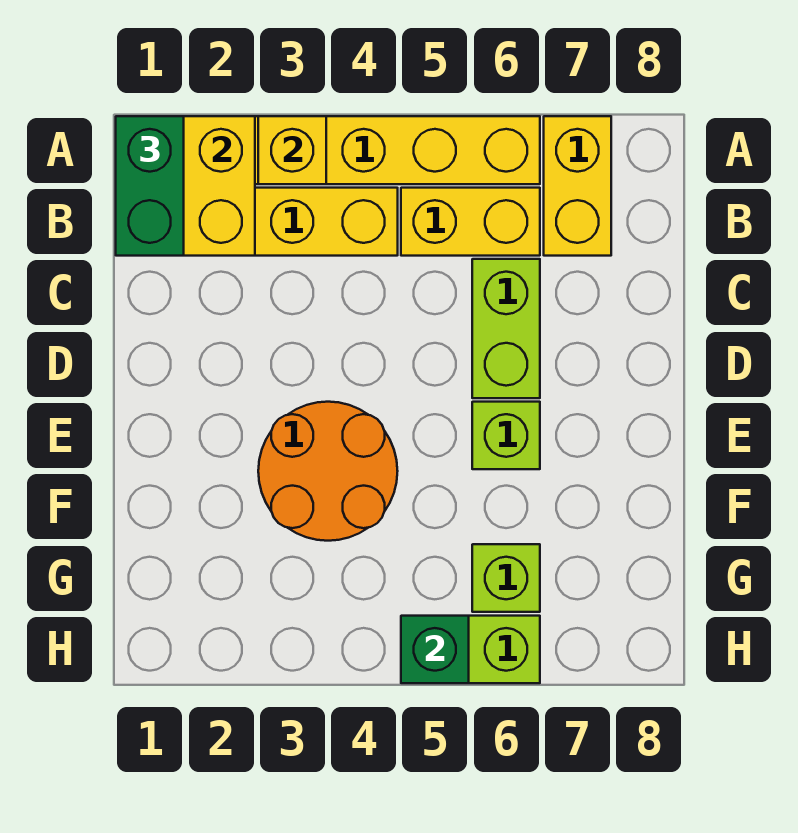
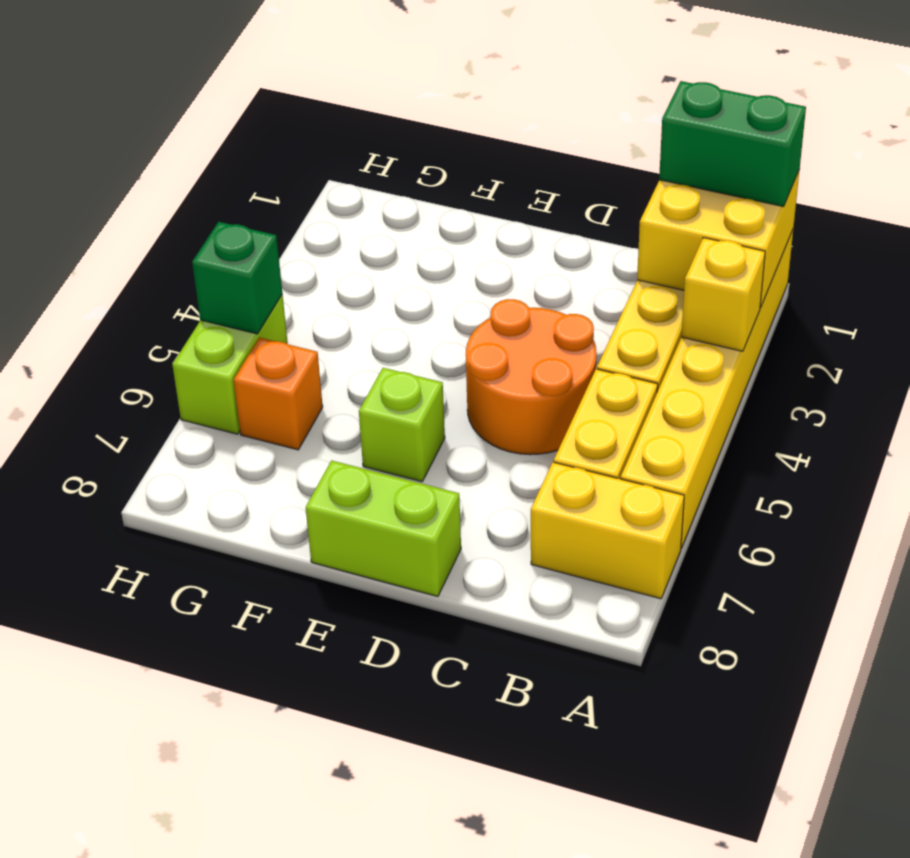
lime 1x2 brick [472,259,540,398] -> lime 1x2 brick moved to [306,460,461,596]
orange 2x2 round brick [258,402,398,541] -> orange 2x2 round brick moved to [466,299,597,455]
lime 1x1 brick [472,544,540,612] -> orange 1x1 brick [234,338,323,450]

